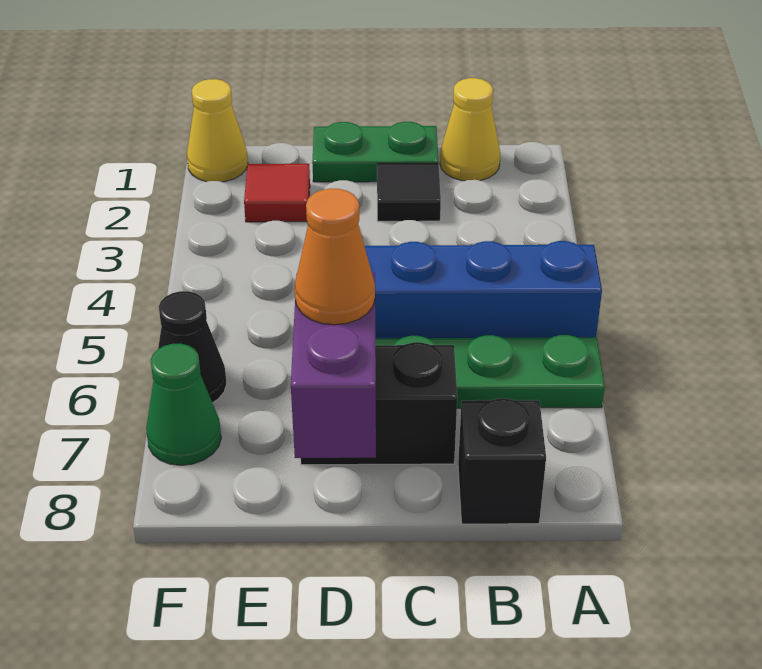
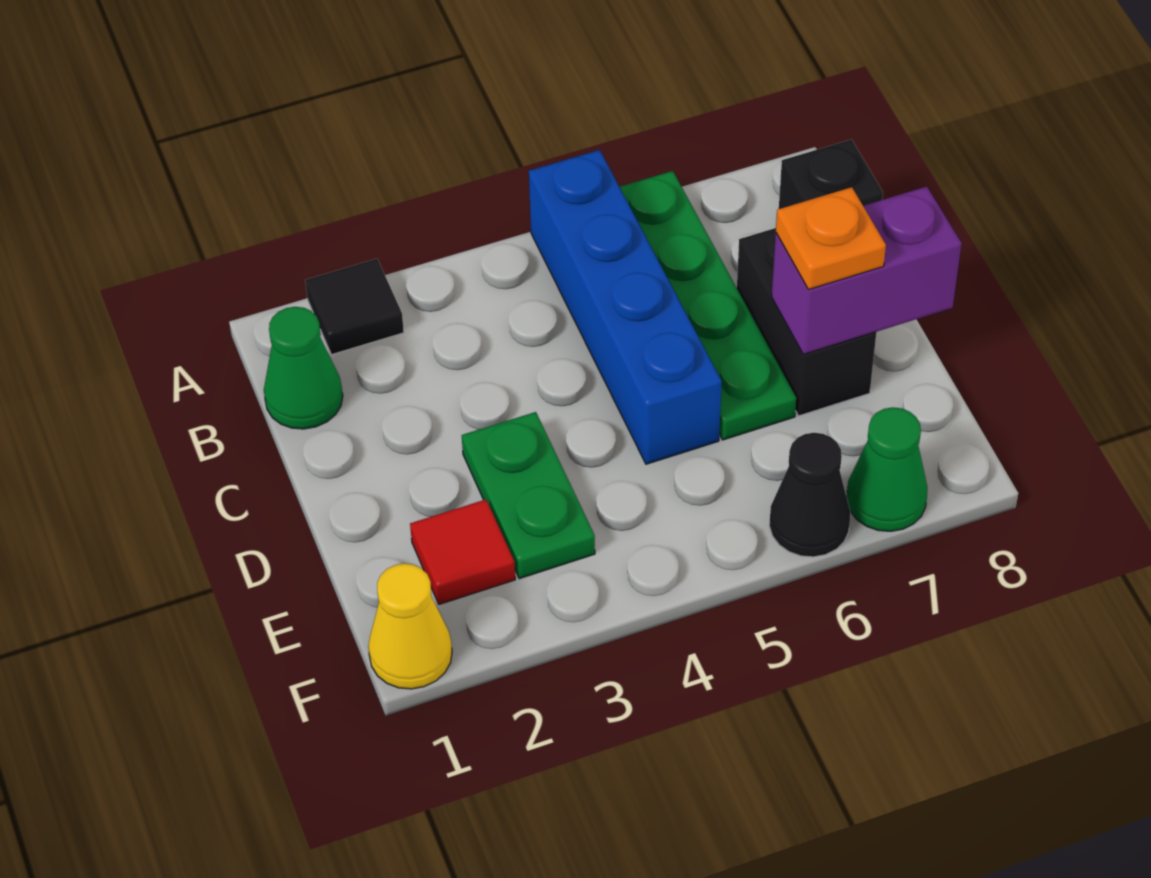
yellow 1x1 cone [440,78,500,181] -> green 1x1 cone [264,307,343,429]
green 1x2 plate [312,122,438,182] -> green 1x2 plate moved to [462,412,595,579]
black 1x1 tile [377,163,441,221] -> black 1x1 tile moved to [305,259,404,355]
orange 1x1 cone [295,189,375,325] -> orange 1x1 plate [776,187,886,290]

